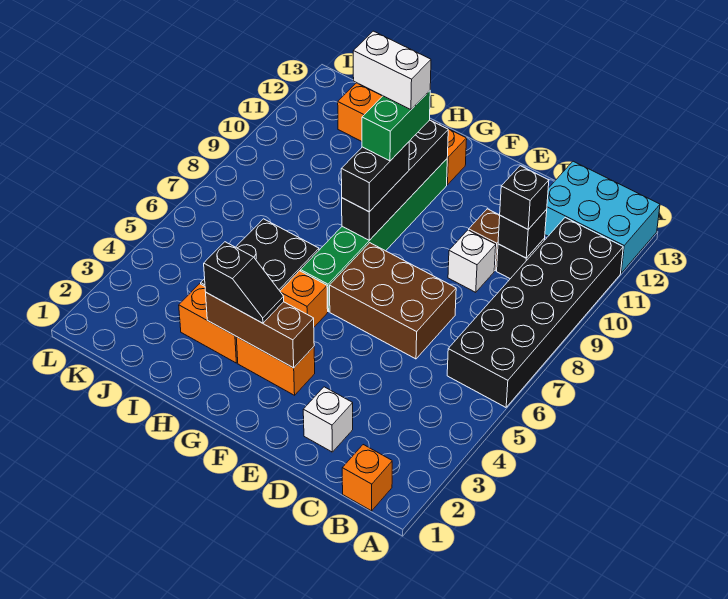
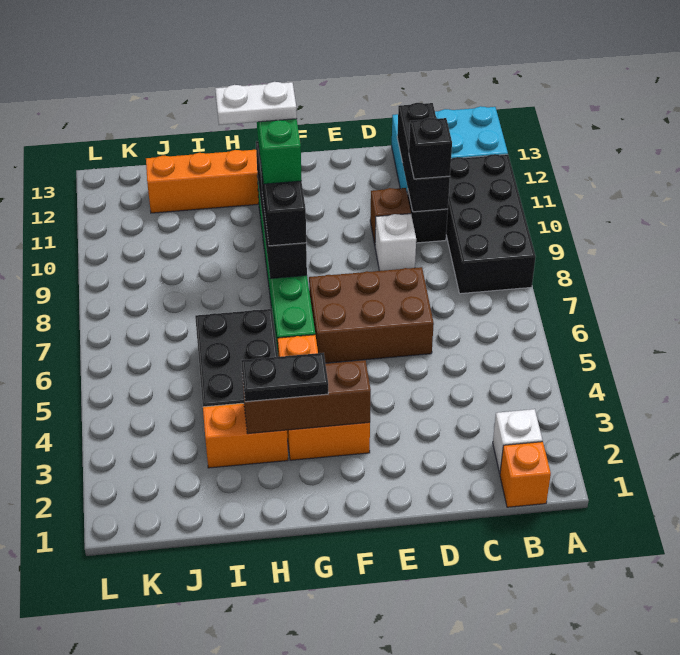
black 2x6 brick [447,218,623,407] -> black 2x4 brick [446,154,536,294]
black 1x1 brick [498,210,547,258] -> black 1x3 brick [397,103,450,212]
white 1x1 brick [303,387,353,452] -> white 1x1 brick moved to [493,409,542,473]
black 1x2 slope [204,242,284,323] -> black 1x2 plate [241,353,328,402]
white 1x2 brick [353,31,431,110] -> white 1x2 plate [215,82,297,125]

